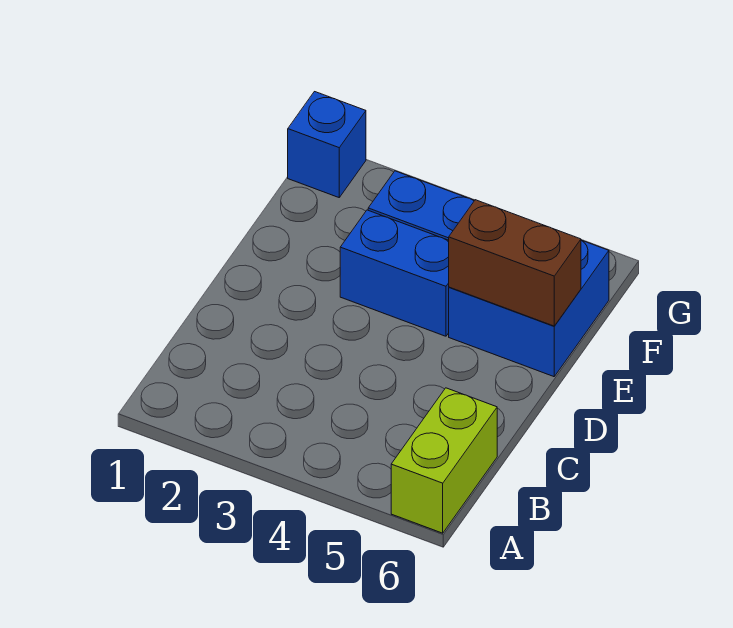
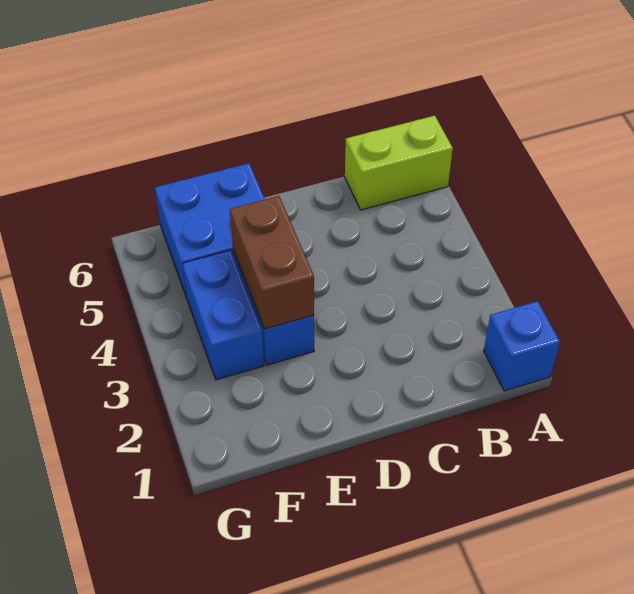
brown 1x2 brick [449,200,581,326] -> brown 1x2 brick moved to [230,196,314,329]
blue 1x1 brick [288,92,366,197] -> blue 1x1 brick moved to [484,301,560,391]

